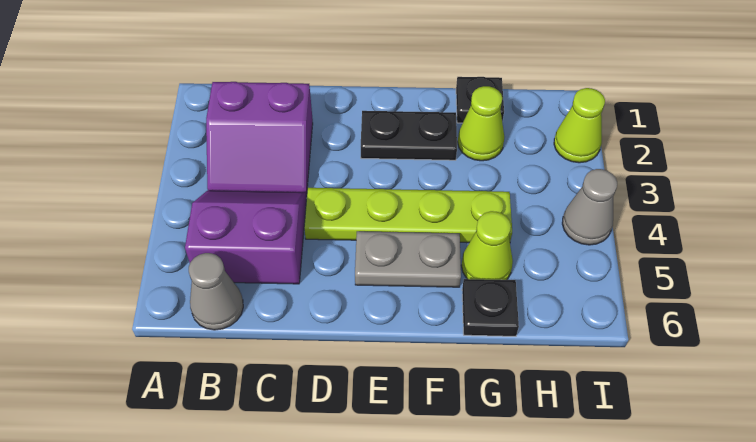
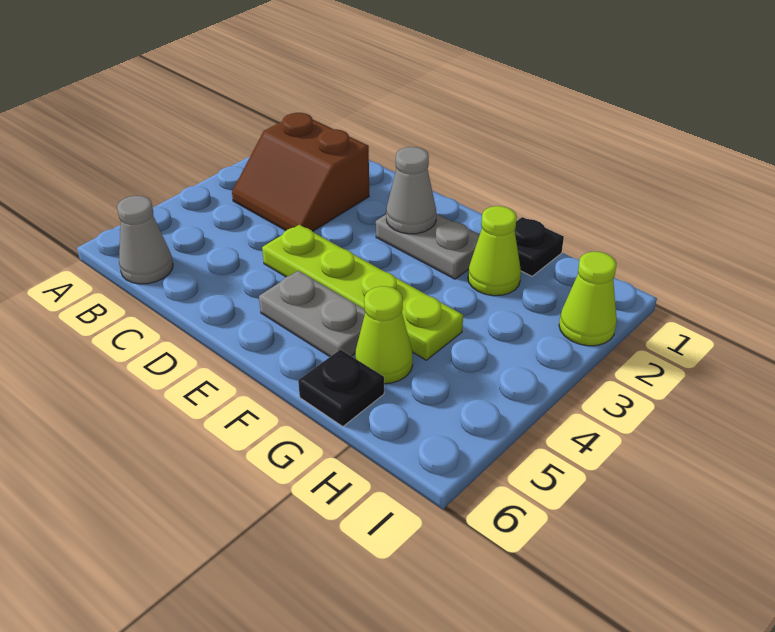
purple 2x2 slope [206,82,313,197] -> brown 2x2 slope [232,113,369,231]
purple 2x2 slope [185,191,306,284] -> none
black 1x2 plate [361,111,457,160] -> grey 1x2 plate [376,214,480,279]
grey 1x1 cone [562,169,617,245] -> grey 1x1 cone moved to [386,147,436,234]

